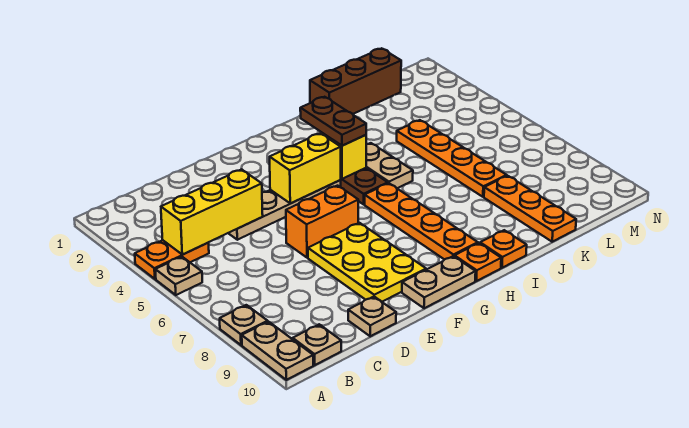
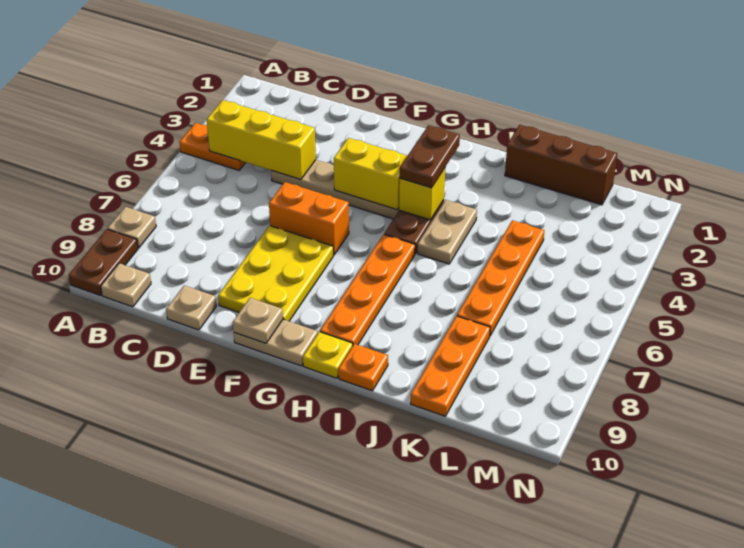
tan 1x1 plate [155,257,202,295] -> tan 1x1 plate moved to [233,298,283,343]
tan 1x2 plate [242,322,313,380] -> brown 1x2 plate [68,229,138,295]
orange 1x1 plate [455,243,501,281] -> yellow 1x1 plate [303,332,353,378]

